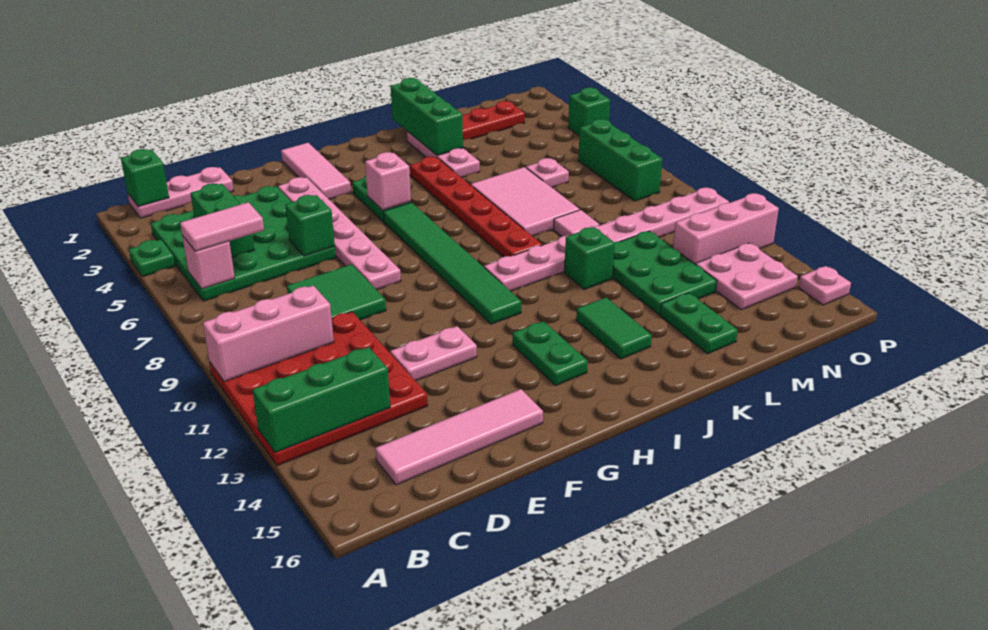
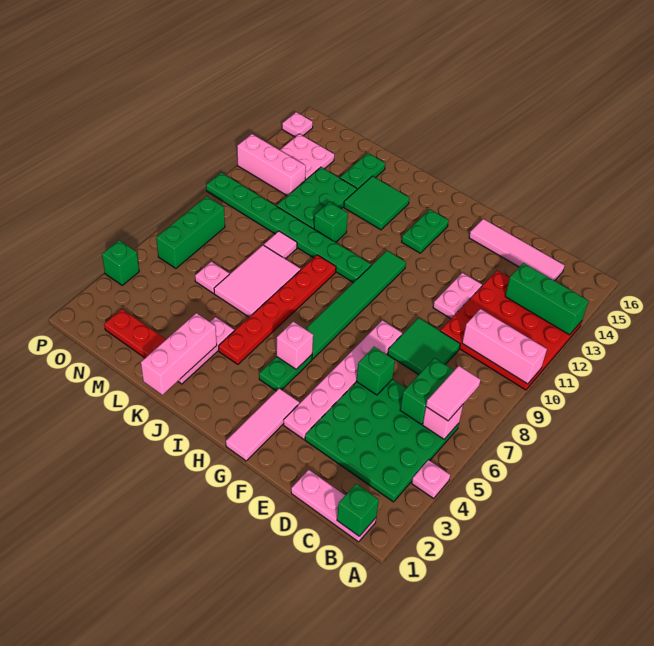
green 1x1 plate [129,240,175,277] -> pink 1x1 plate [412,460,450,498]
pink 1x2 tile [180,202,264,251] -> pink 1x2 tile turned to [426,366,481,421]
green 1x2 brick [190,183,254,257] -> green 1x2 brick moved to [400,358,454,424]
pink 1x2 plate [390,326,477,381] -> pink 1x2 plate turned to [433,273,482,319]
pink 1x8 plate [484,188,729,291] -> green 1x8 plate [206,173,371,283]
green 1x2 tile [576,297,652,359] -> green 2x2 tile [344,176,409,230]
green 1x3 brick [391,78,463,155] -> pink 1x3 brick [141,313,217,395]

